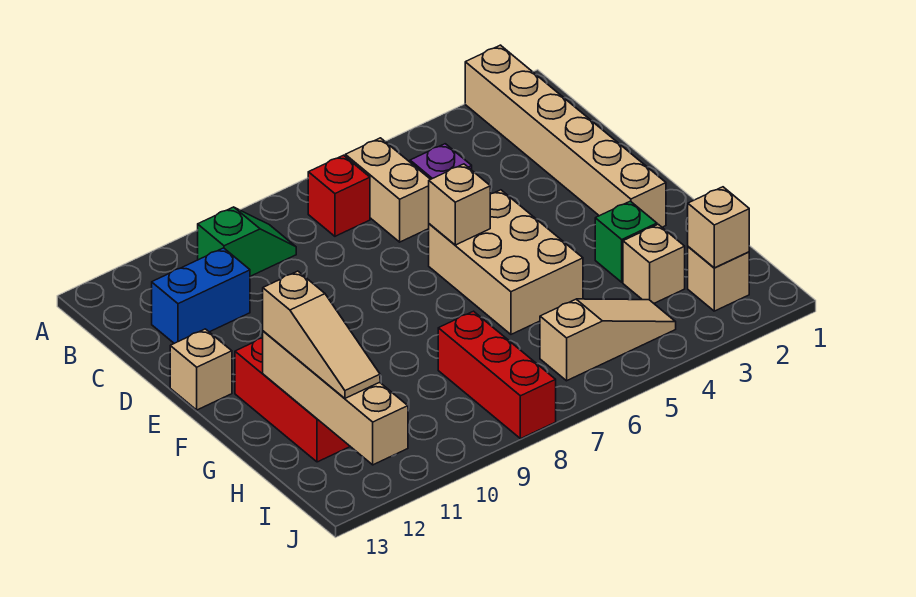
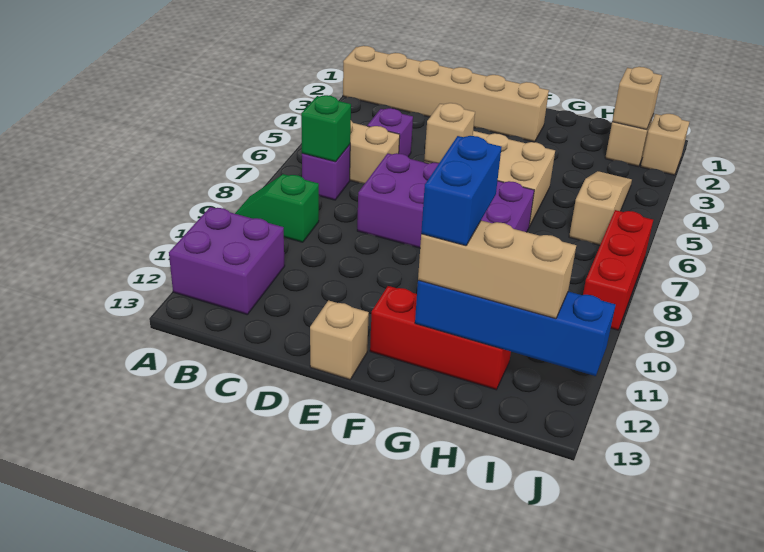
none -> purple 2x2 brick [169,207,285,314]
red 1x1 brick [308,155,370,236] -> purple 1x1 brick [302,145,350,200]
green 1x2 slope [198,207,296,276] -> green 1x2 slope turned to [235,174,319,242]
blue 1x2 brick [152,248,250,343] -> blue 1x2 brick moved to [421,136,502,246]
none -> purple 2x4 brick [357,153,534,248]
green 1x1 brick [595,201,657,282] -> green 1x1 brick moved to [301,95,351,162]
tan 1x4 brick [263,331,408,465] -> blue 1x4 brick [415,280,616,376]
tan 1x3 slope [263,271,380,398] -> tan 1x3 brick [418,220,576,319]
tan 1x1 brick [623,224,685,303] -> tan 1x1 brick moved to [641,114,689,175]
red 1x3 brick [438,311,556,439] -> red 1x3 brick turned to [583,210,653,330]

